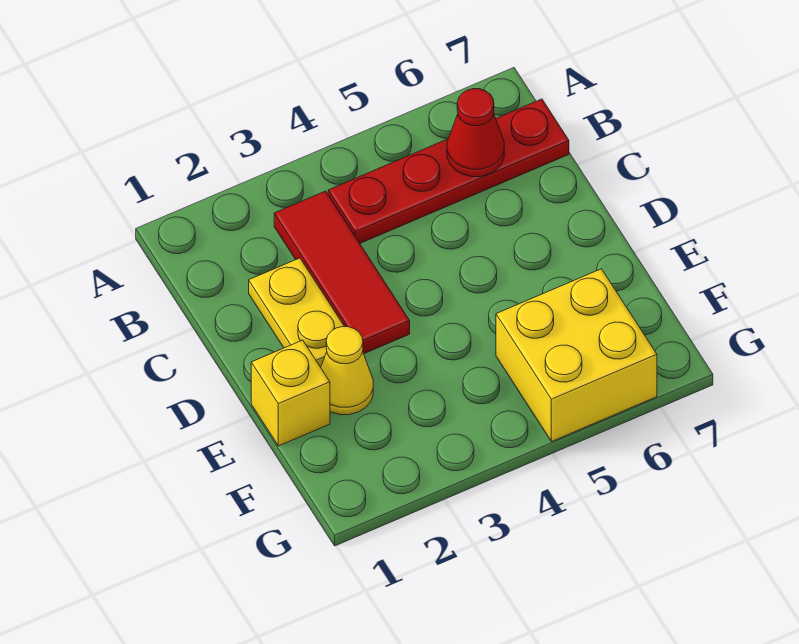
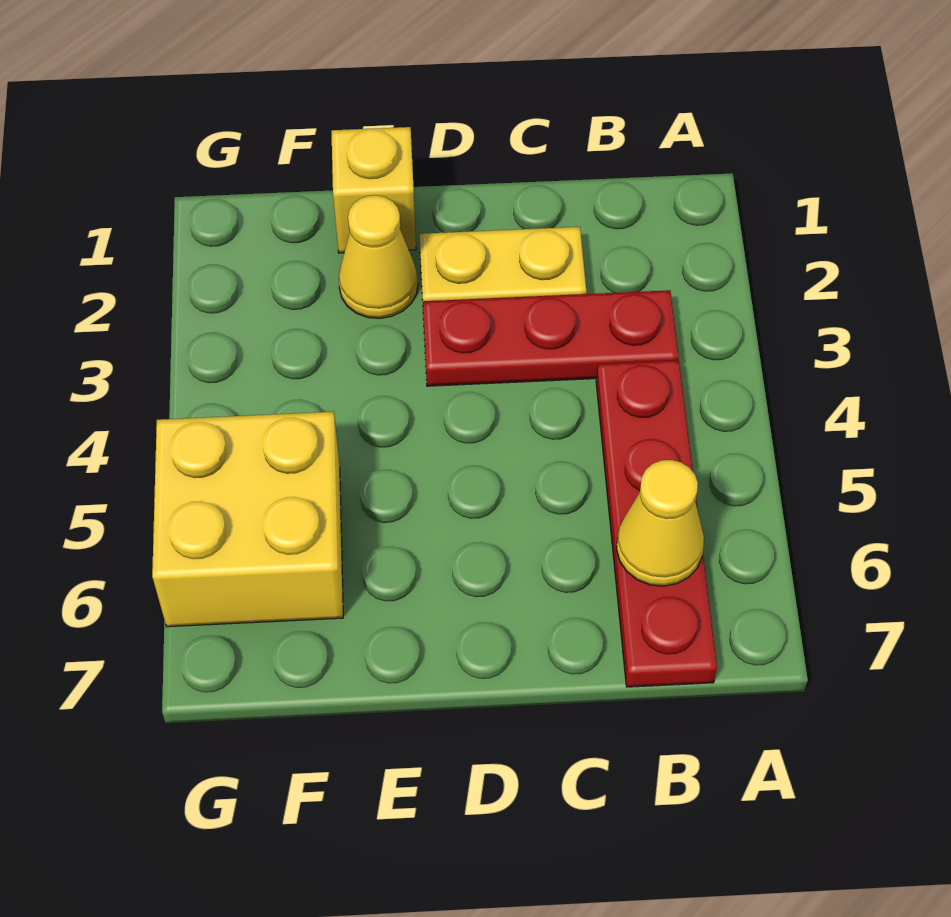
red 1x3 tile [274,191,410,354] -> red 1x3 plate [423,290,679,386]
red 1x1 cone [447,89,504,177] -> yellow 1x1 cone [617,460,704,586]

